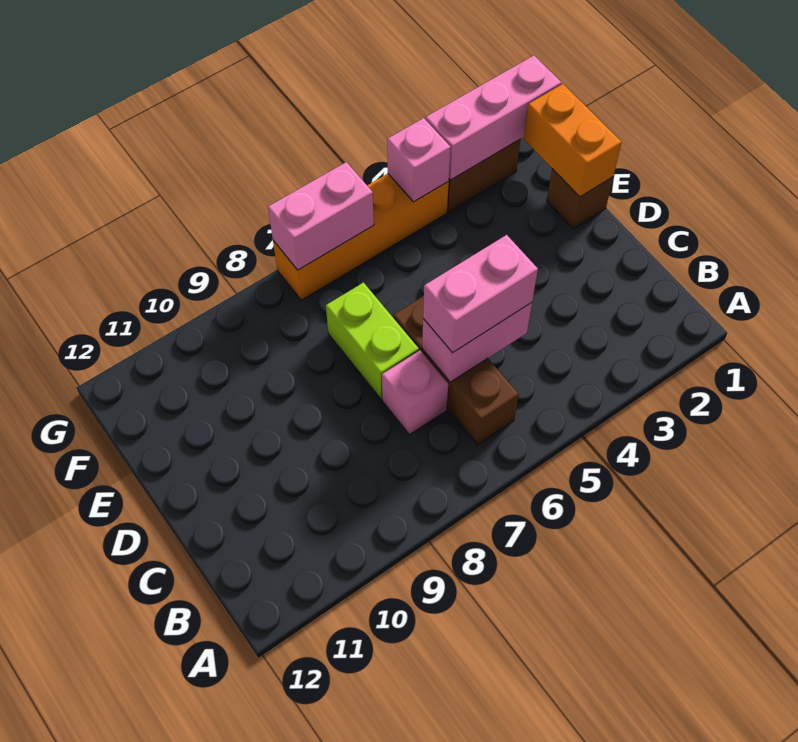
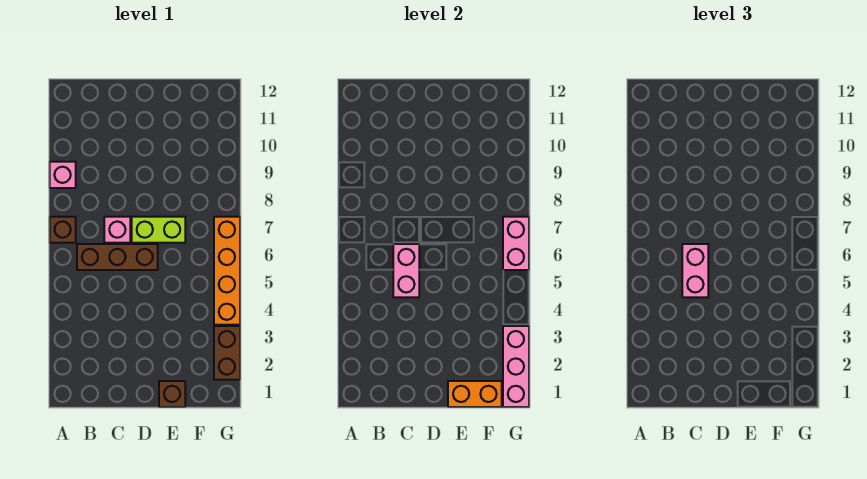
none -> brown 1x1 brick [50,217,76,243]
pink 1x1 brick [387,118,451,202] -> pink 1x1 brick moved to [50,162,76,188]

